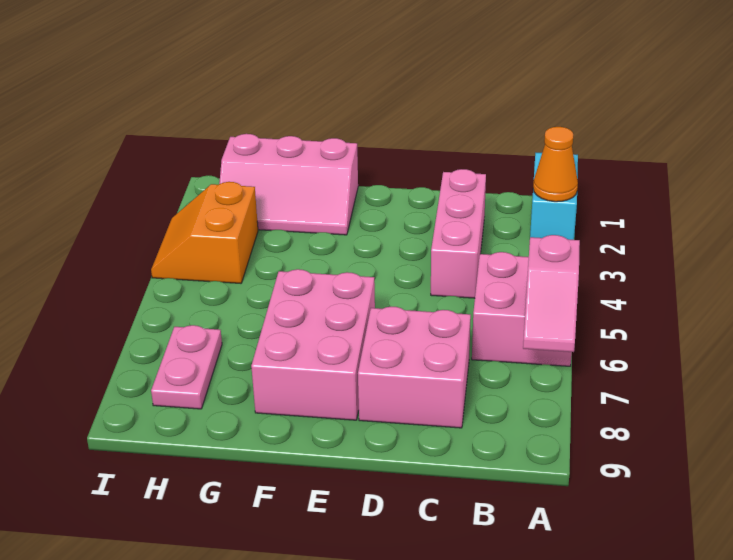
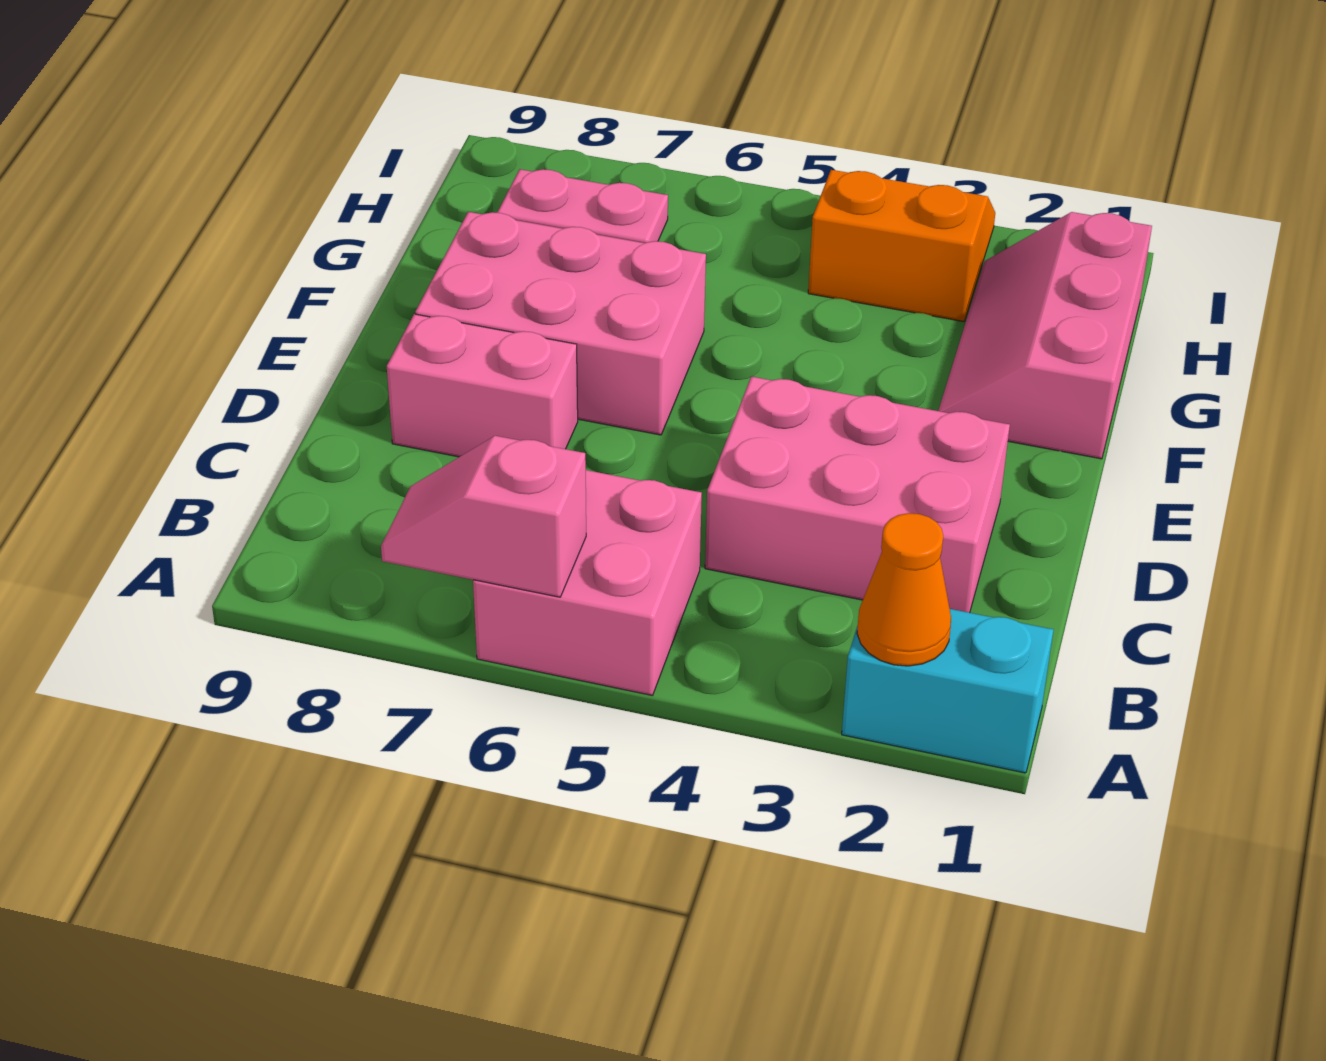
pink 1x3 brick [431,169,486,298] -> pink 2x3 brick [705,377,1010,613]
pink 2x2 brick [358,307,471,428] -> pink 1x2 brick [387,314,578,457]

